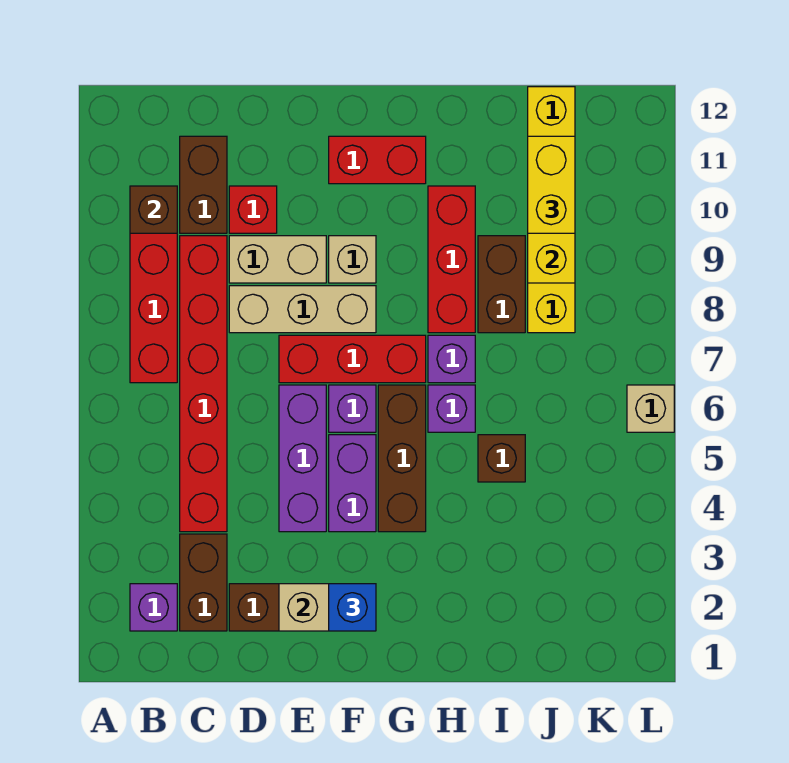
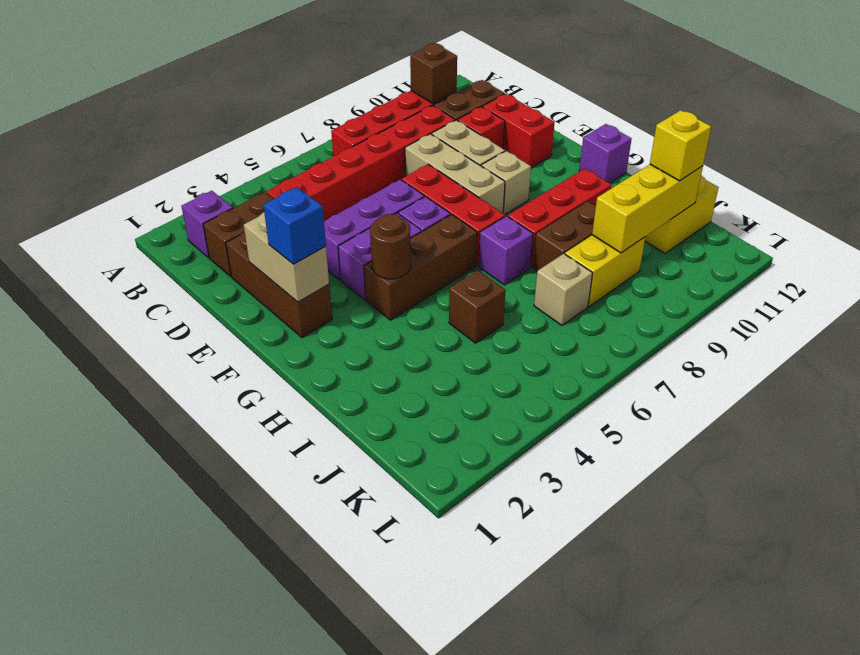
red 1x2 brick [329,136,426,184] -> red 1x2 brick moved to [483,94,555,168]
none -> brown 1x1 round brick [370,214,411,279]
purple 1x1 brick [428,385,475,432] -> purple 1x1 brick moved to [579,124,631,183]
yellow 1x2 brick [528,136,575,233] -> yellow 1x1 brick [650,110,711,181]
tan 1x1 brick [627,385,674,432] -> tan 1x1 brick moved to [534,254,592,325]

